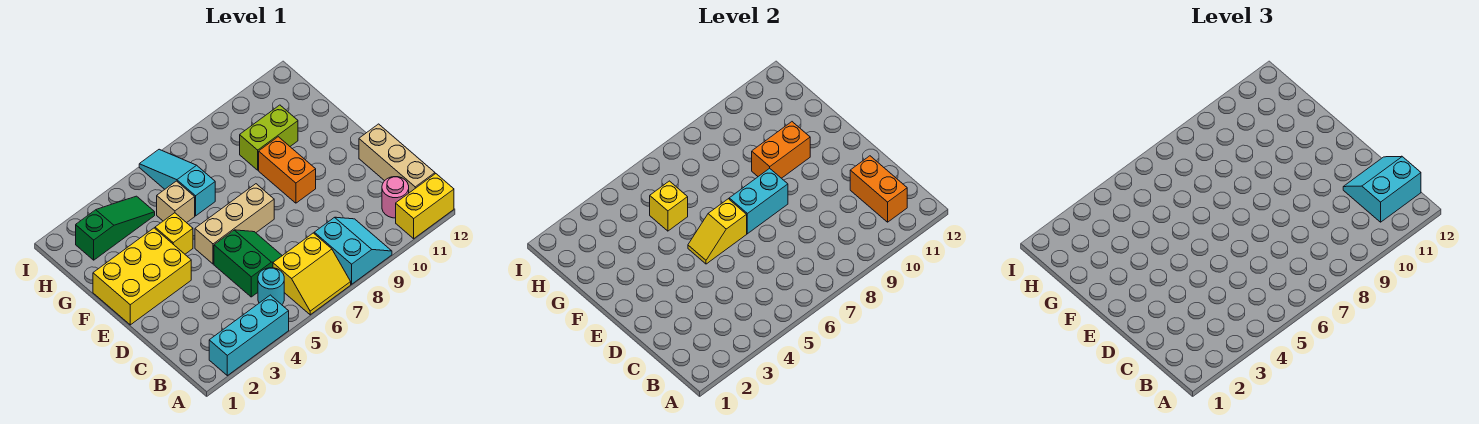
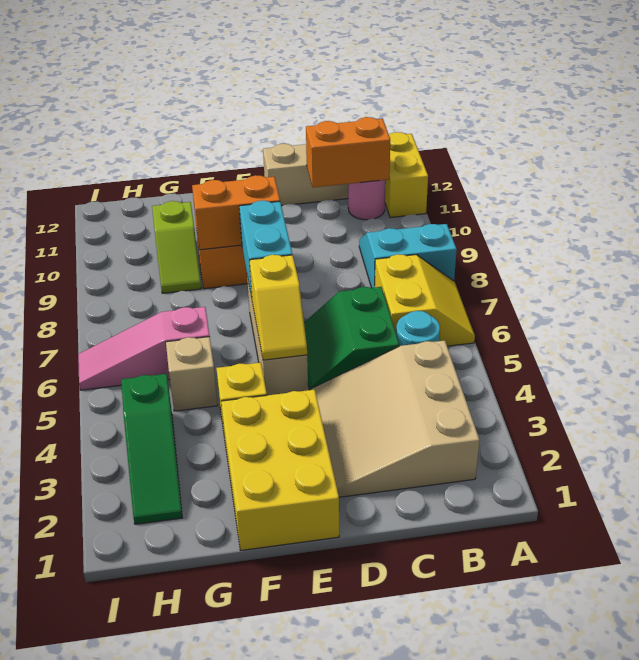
cyan 1x3 brick [209,295,289,376] -> none
none -> tan 3x3 slope [311,341,480,497]
cyan 2x2 slope [1343,156,1421,222] -> none
green 2x2 slope [214,230,282,297] -> green 2x2 slope turned to [304,287,399,390]
orange 1x2 brick [752,122,810,178] -> orange 1x2 brick turned to [192,175,280,250]
yellow 1x1 brick [650,181,688,231] -> none
cyan 1x3 slope [139,149,215,216] -> pink 1x3 slope [78,307,210,390]
lime 1x2 brick [240,105,298,170] -> lime 1x2 slope [152,201,201,293]
green 1x3 slope [76,196,155,260] -> green 1x3 slope turned to [121,374,182,524]

